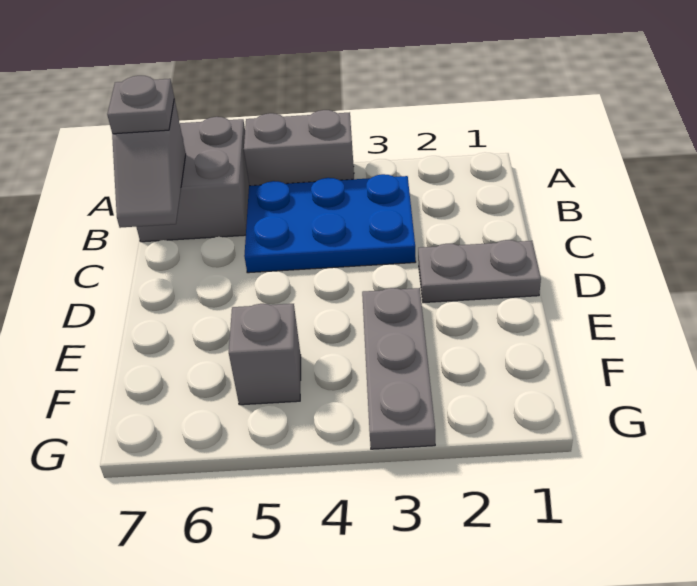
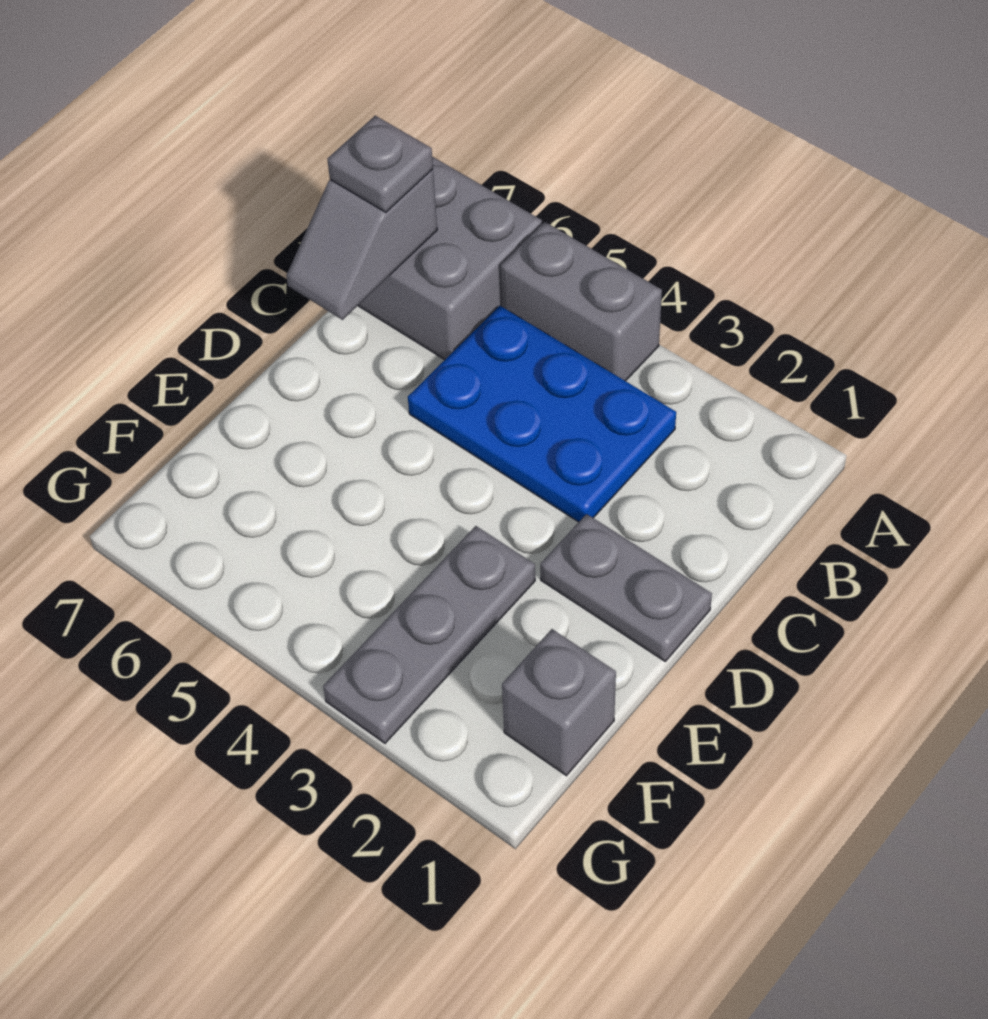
grey 1x1 brick [229,304,301,405] -> grey 1x1 brick moved to [502,629,616,776]

